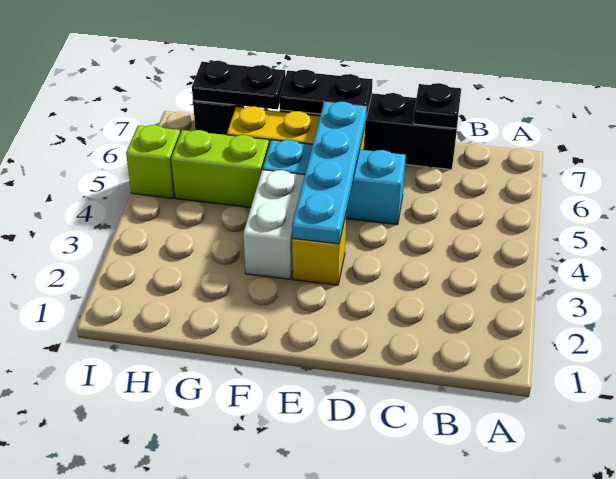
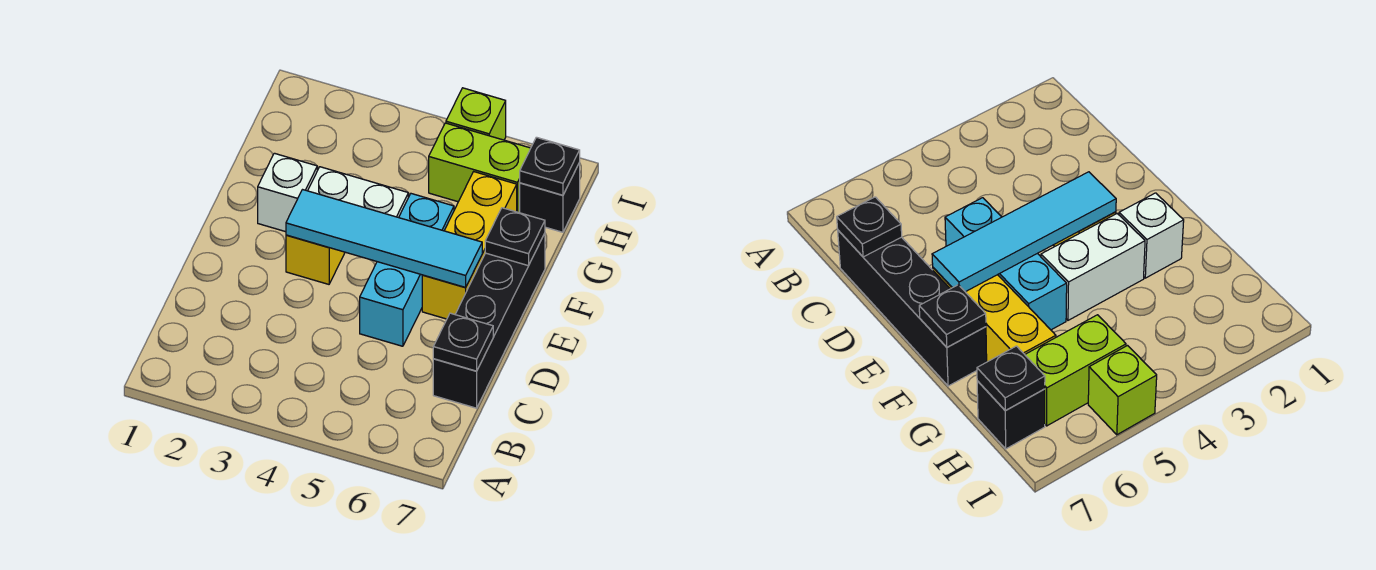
cyan 1x4 plate [292,102,367,244] -> cyan 1x4 tile [286,190,482,288]
black 1x2 plate [280,70,372,118] -> black 1x1 plate [485,208,545,266]
none -> white 1x1 brick [258,153,317,232]
lime 1x2 brick [171,130,269,207] -> lime 1x2 brick turned to [429,123,531,213]
black 1x2 plate [192,61,285,109] -> black 1x1 plate [520,137,580,195]

